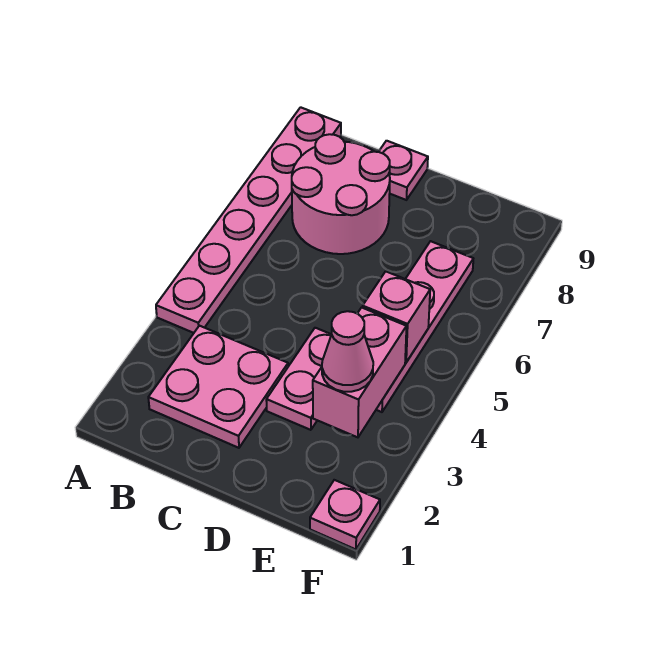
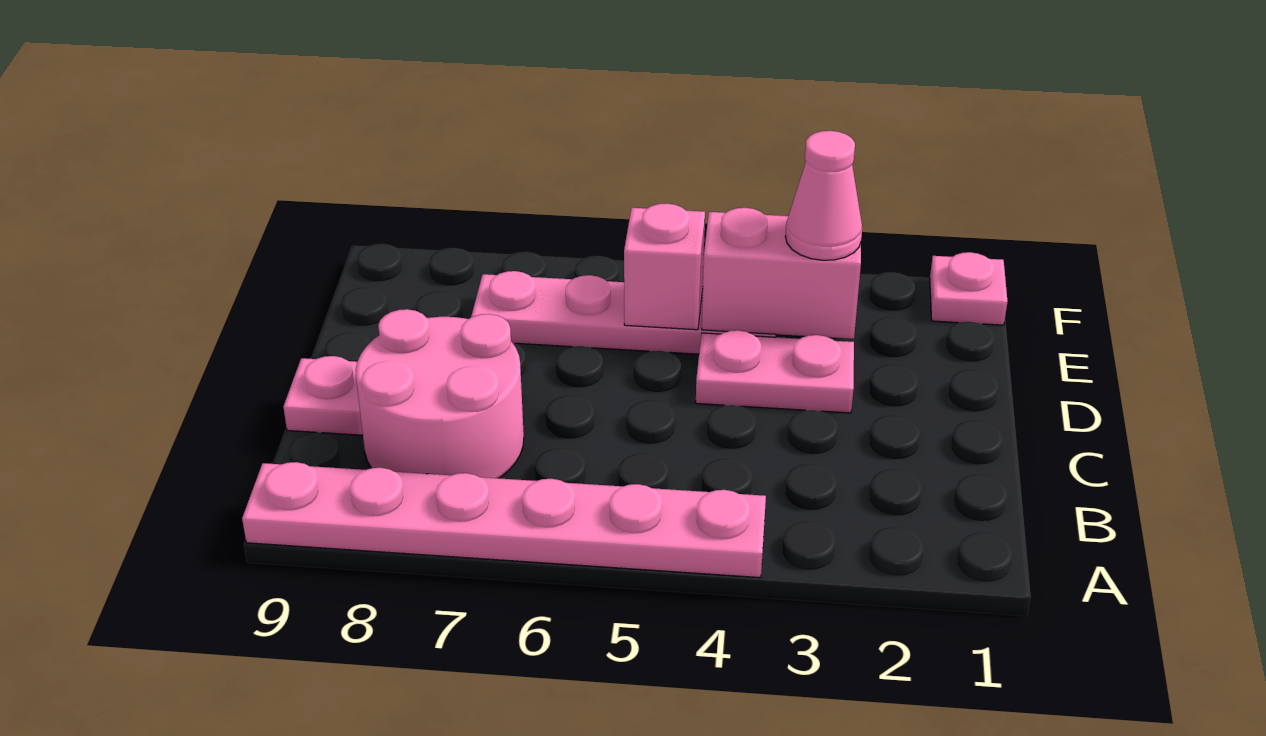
pink 2x2 plate [148,326,288,448] -> none

